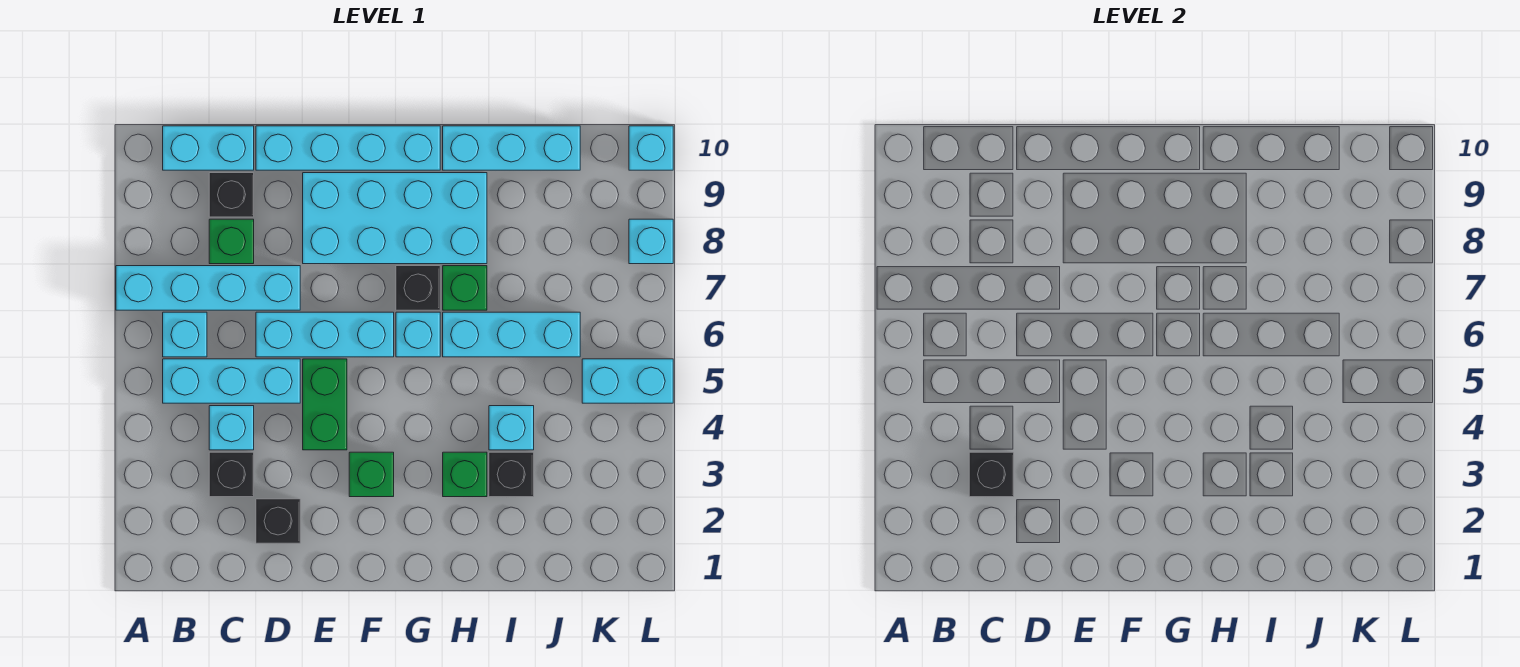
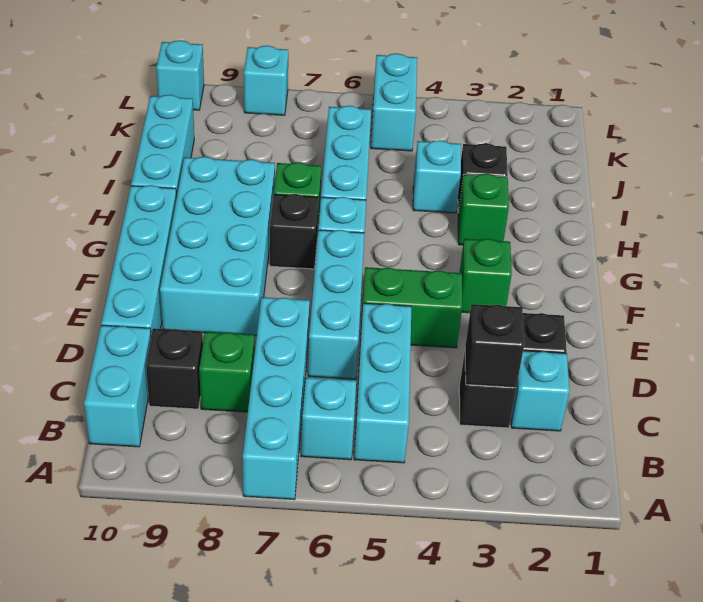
cyan 1x1 brick [209,406,254,450] -> cyan 1x1 brick moved to [511,351,570,431]

